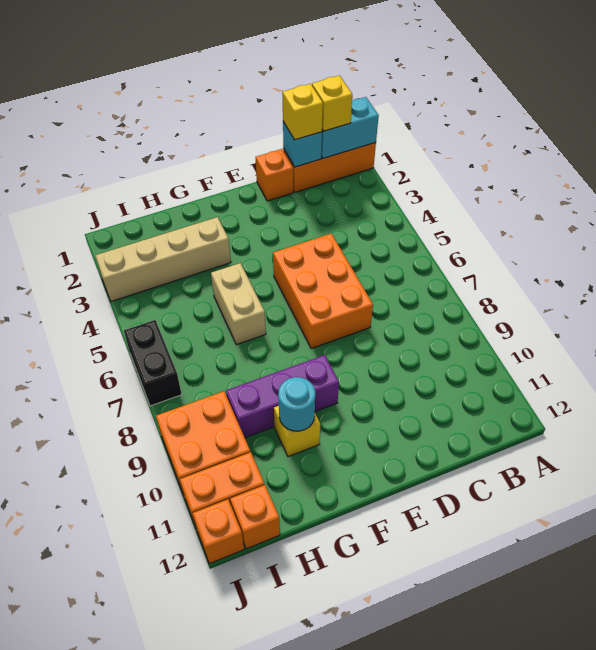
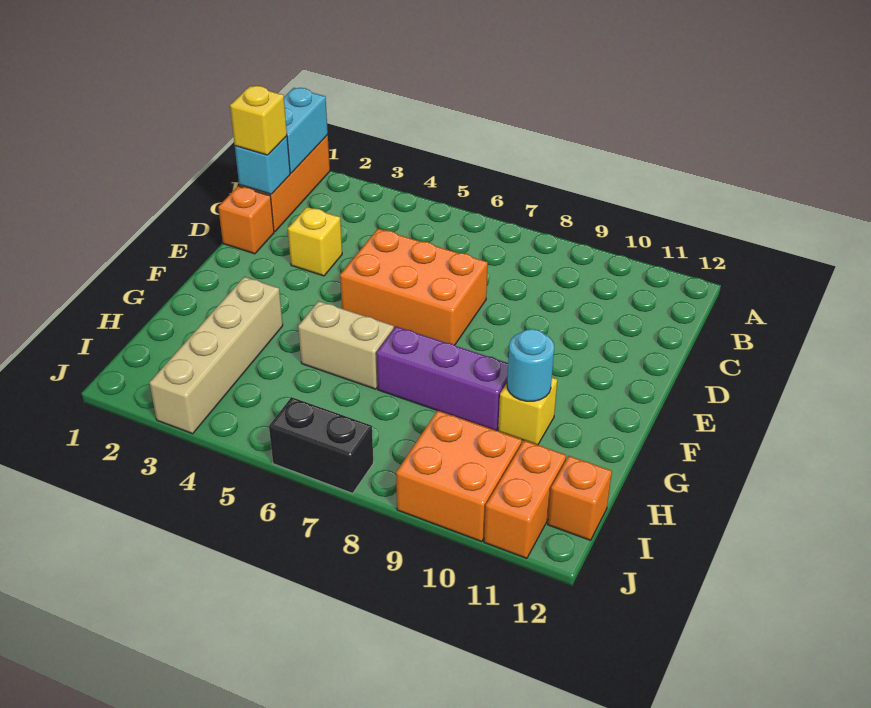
yellow 1x1 brick [312,76,352,131] -> yellow 1x1 brick moved to [288,207,342,276]
purple 1x3 brick [226,355,339,438] -> purple 1x3 brick turned to [376,326,508,431]
orange 1x1 brick [193,499,244,564] -> none

